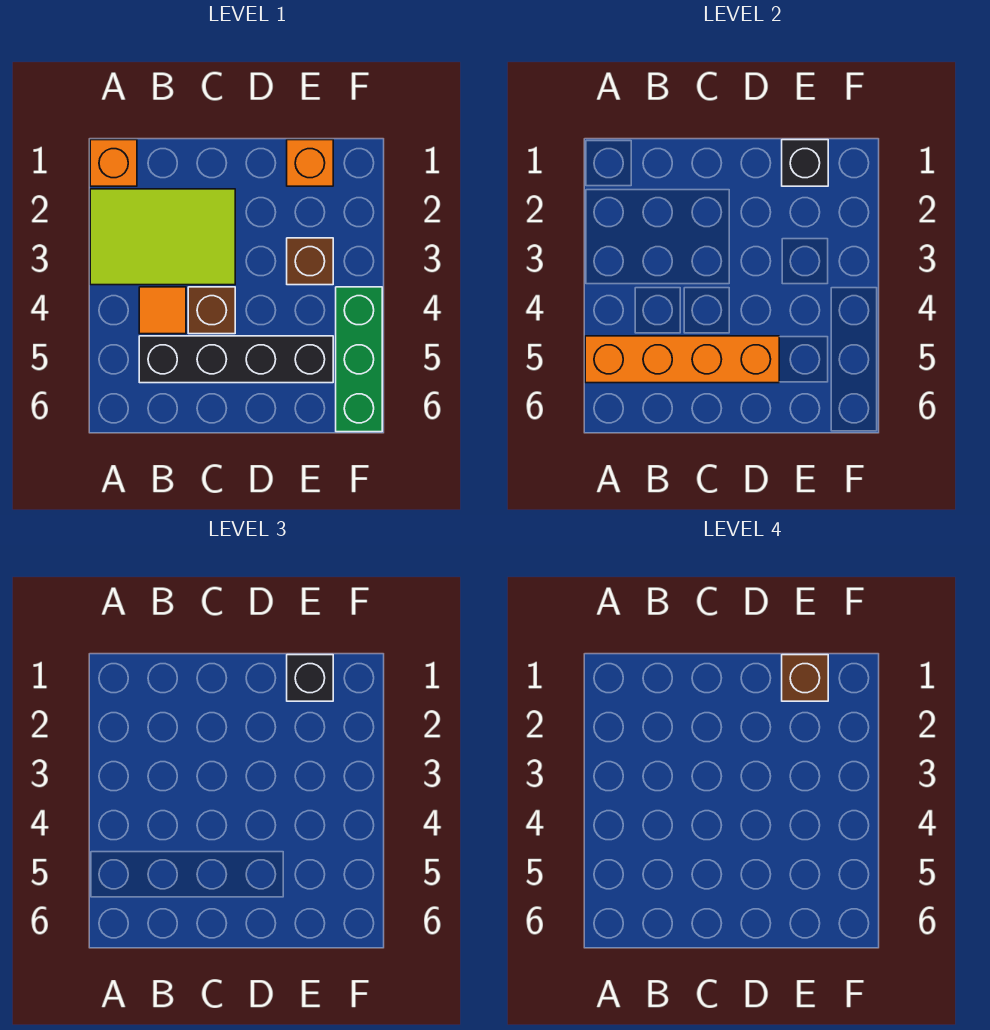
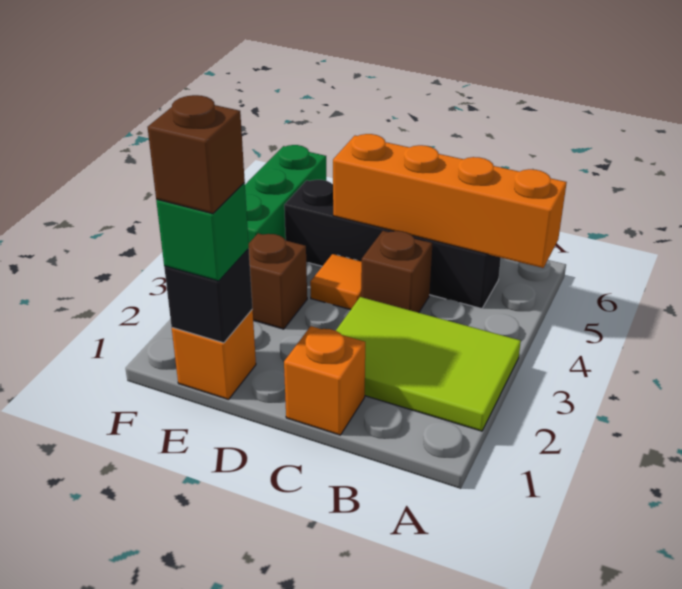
orange 1x1 brick [90,140,137,186] -> orange 1x1 brick moved to [284,326,365,435]
orange 1x1 tile [139,287,186,334] -> orange 1x1 tile moved to [310,254,362,310]
black 1x1 brick [287,655,333,701] -> green 1x1 brick [156,183,249,281]

